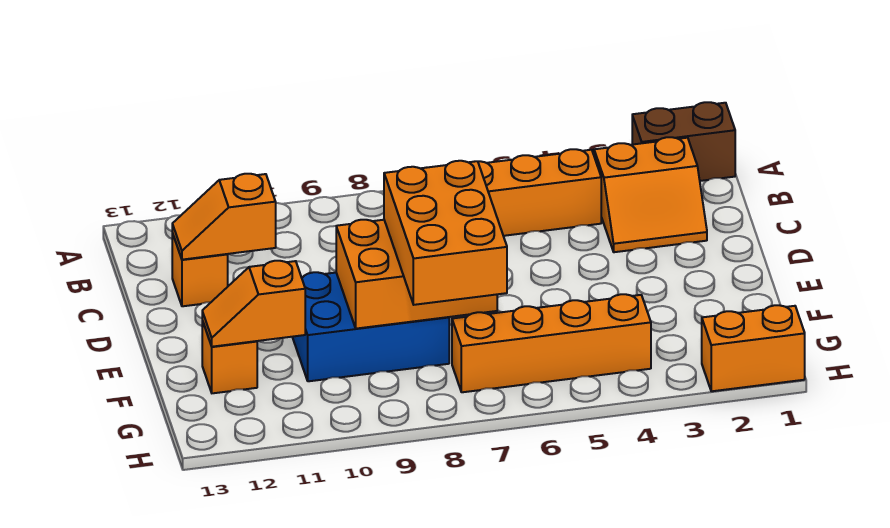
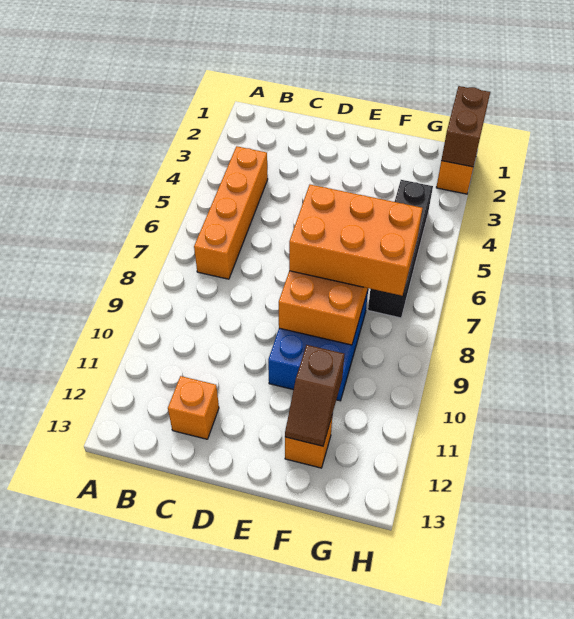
brown 1x2 brick [632,102,735,181] -> brown 1x2 brick moved to [441,86,490,167]
orange 2x2 slope [594,137,707,252] -> none
orange 1x2 slope [172,174,276,260] -> none
orange 1x2 slope [202,261,305,347] -> brown 1x2 slope [285,345,344,446]
orange 1x4 brick [452,294,651,392] -> black 1x4 brick [368,180,433,318]

